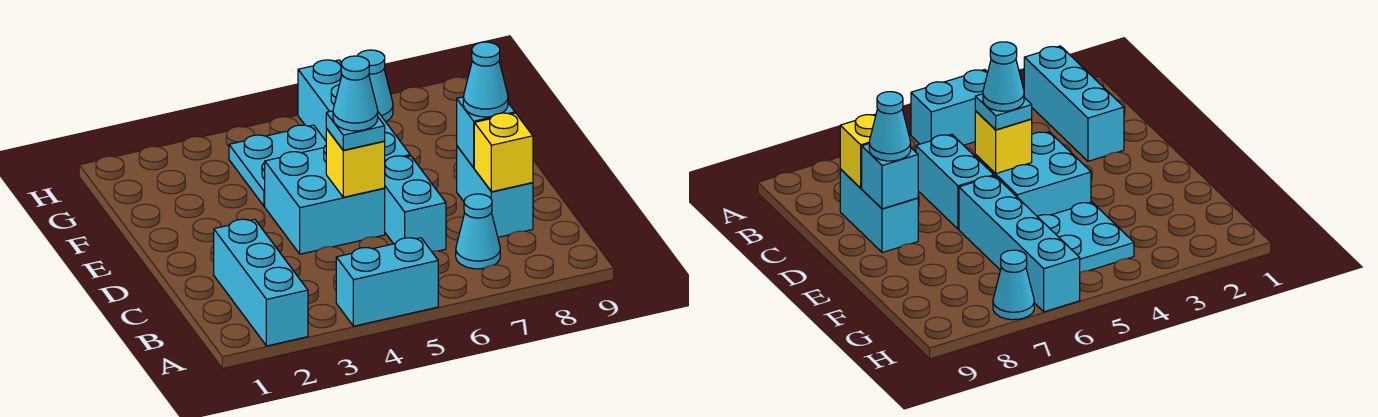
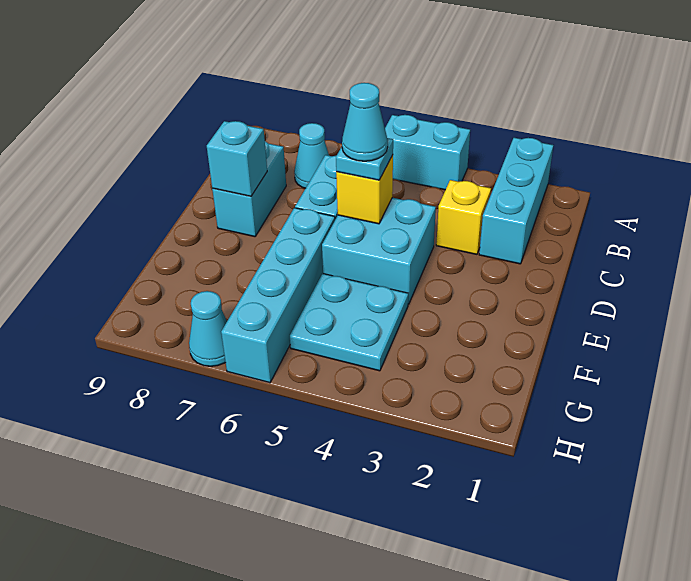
yellow 1x1 brick [474,113,533,192] -> yellow 1x1 brick moved to [436,180,491,254]
cyan 1x1 cone [463,42,508,117] -> none

